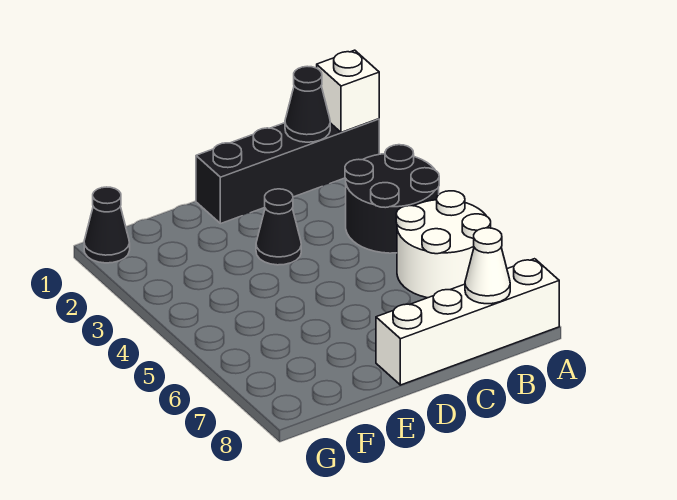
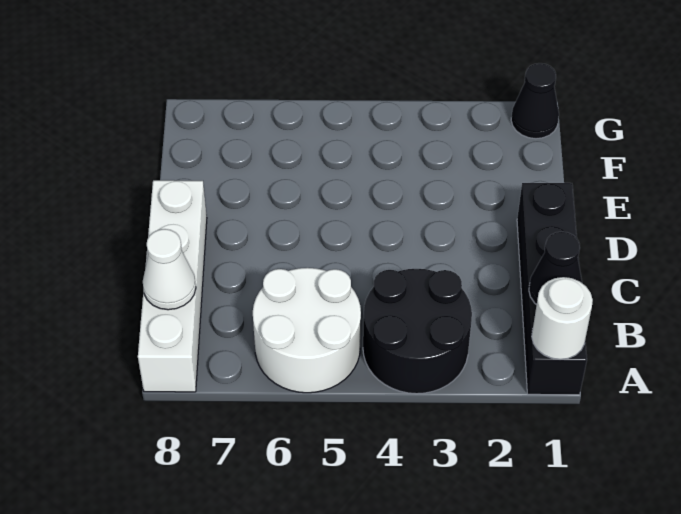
white 1x1 brick [317,50,379,132] -> white 1x1 round brick [532,277,593,359]
black 1x1 cone [256,189,301,265] -> none

